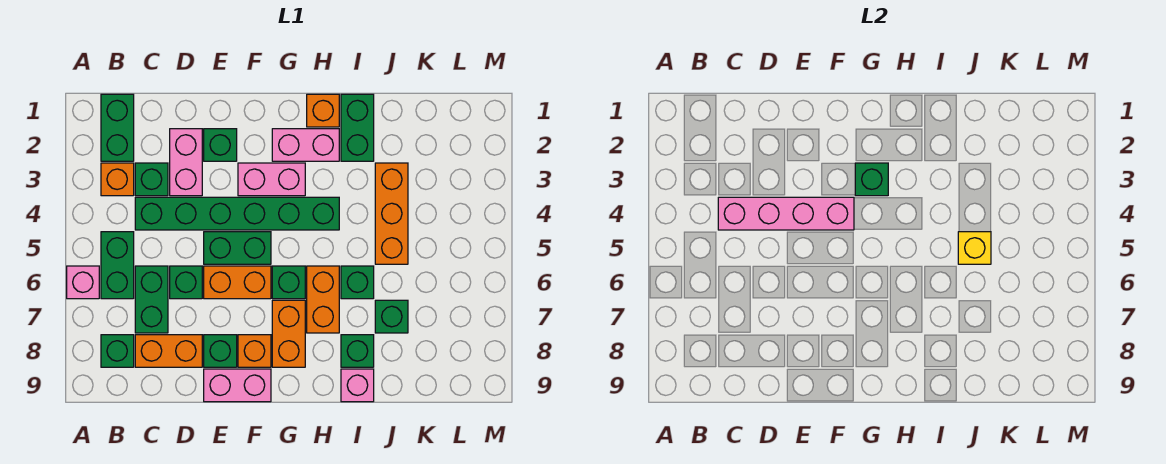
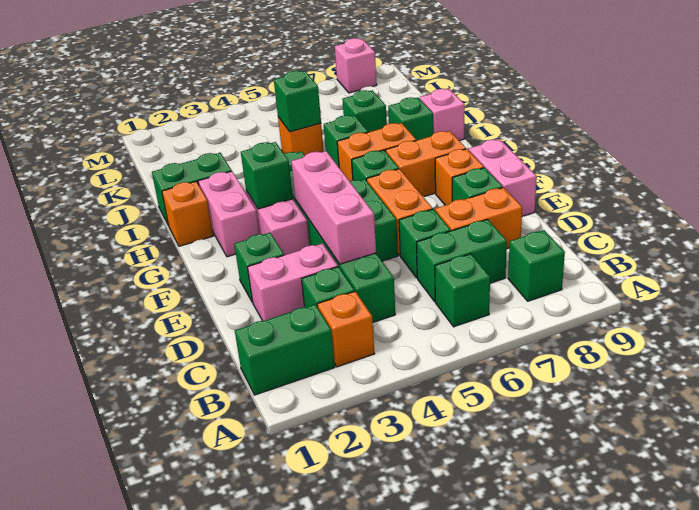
pink 1x1 brick [67,266,99,299] -> pink 1x1 brick moved to [335,38,377,93]
green 1x2 brick [101,232,134,299] -> green 1x1 brick [435,254,490,327]
pink 1x4 brick [718,197,854,230] -> pink 1x3 brick [291,151,376,264]
orange 1x2 brick [135,335,202,367] -> orange 1x2 brick turned to [435,187,522,249]
orange 1x3 brick [375,163,408,264] -> orange 1x1 brick [278,117,324,155]
yellow 1x1 brick [958,232,991,264] -> green 1x1 brick [274,71,321,132]

